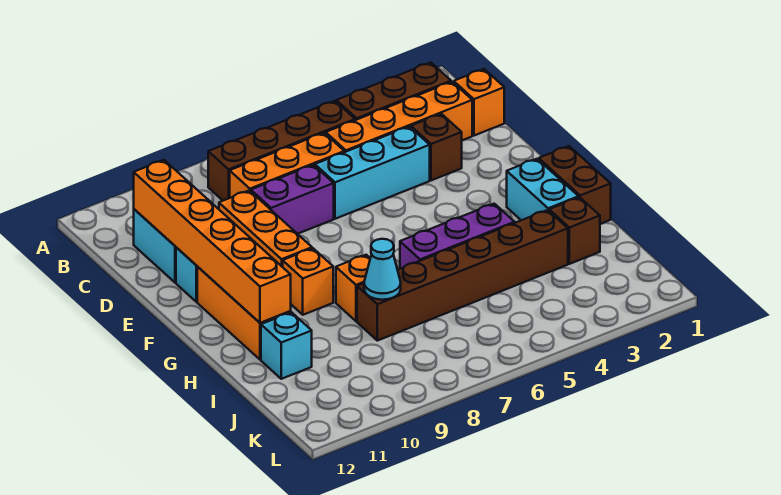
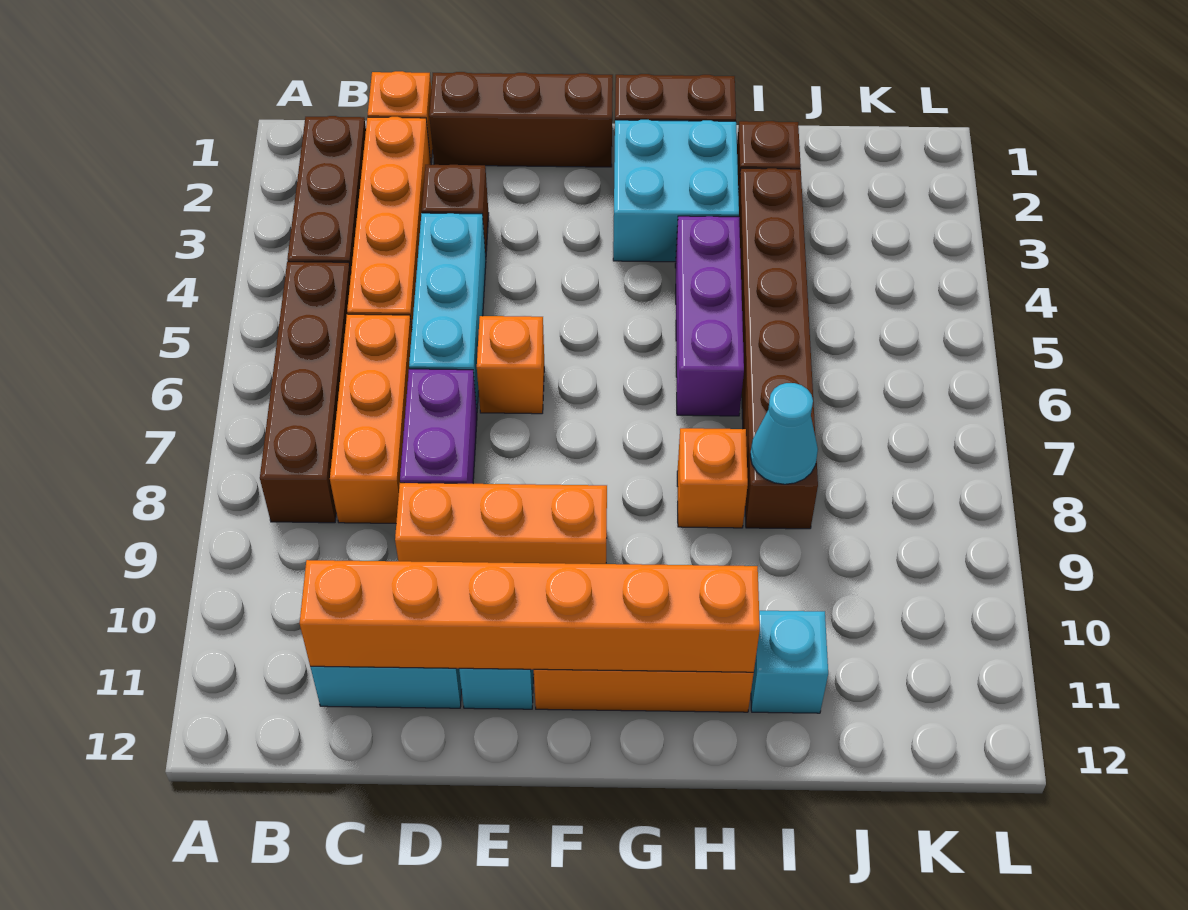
none -> brown 1x3 brick [429,72,613,167]
cyan 1x2 brick [507,159,579,220] -> cyan 2x2 brick [613,120,739,262]
orange 1x1 brick [283,248,333,315] -> orange 1x1 brick moved to [477,316,544,414]

